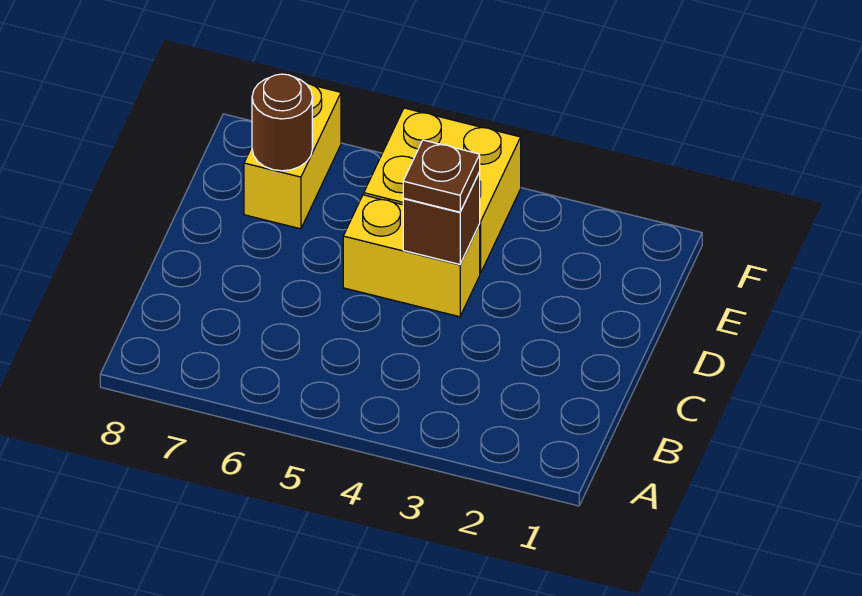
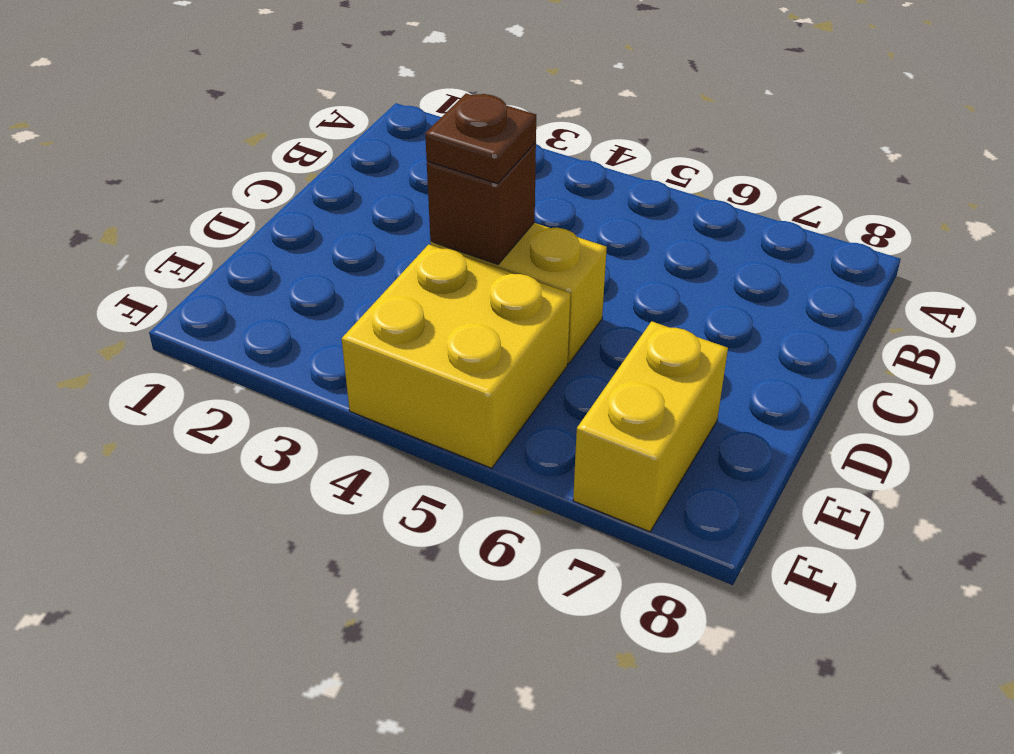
brown 1x1 round brick [252,74,312,171] -> none

